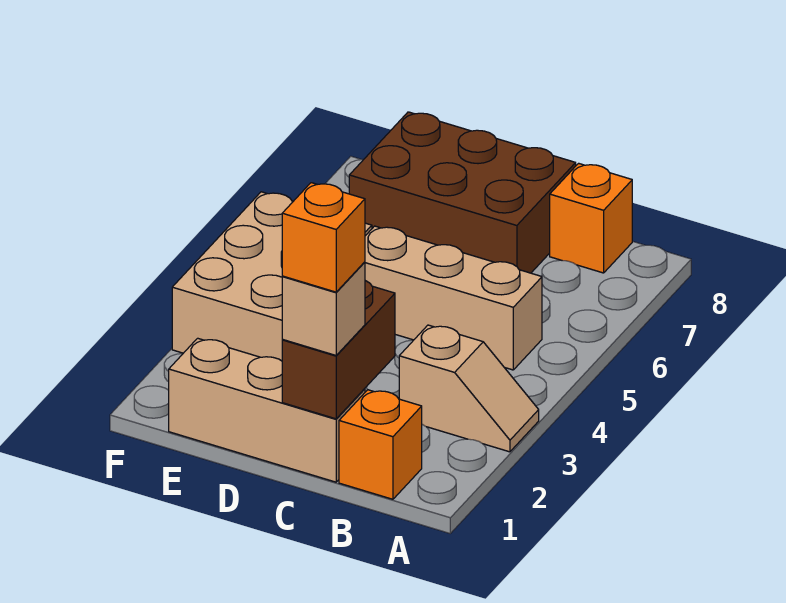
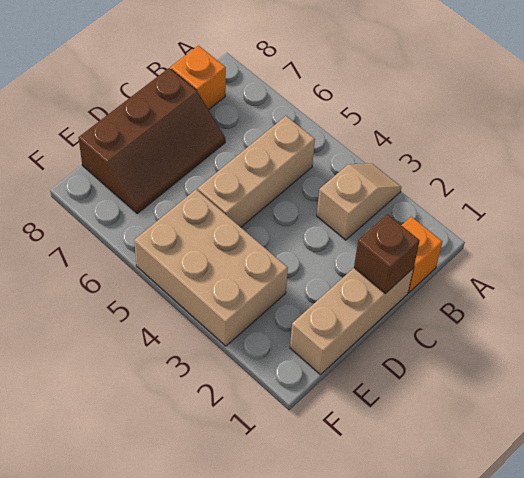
brown 1x2 brick [282,281,395,419] -> brown 1x1 brick [354,214,420,294]
tan 1x1 brick [282,262,365,355] -> none
orange 1x1 brick [282,183,365,292] -> none
brown 2x3 brick [349,112,576,273] -> brown 2x3 slope [78,68,225,213]

